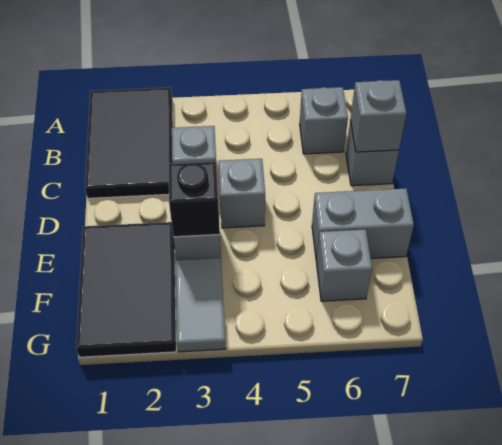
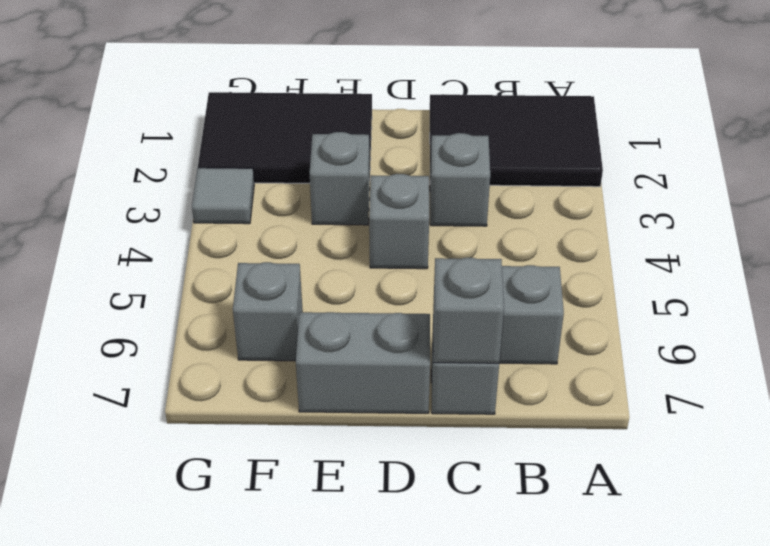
black 1x1 brick [169,162,220,237] -> none
grey 1x2 brick [312,189,414,261] -> grey 1x2 brick turned to [296,312,430,413]
grey 1x2 tile [176,258,226,352] -> grey 1x1 tile [192,168,254,224]

